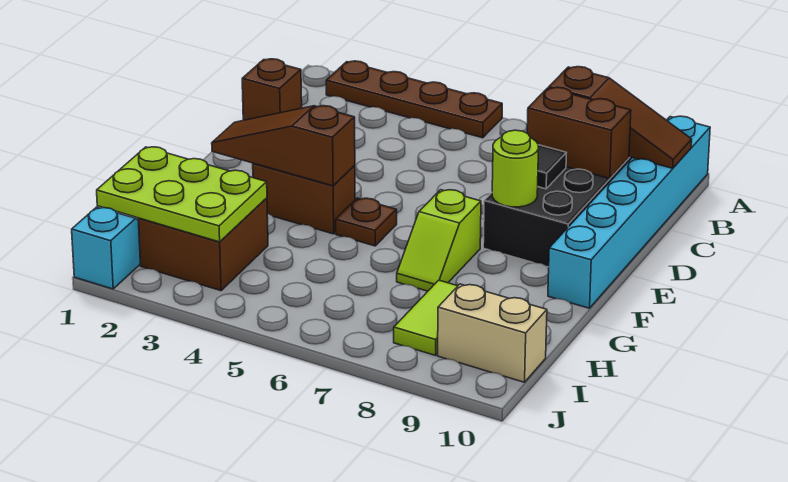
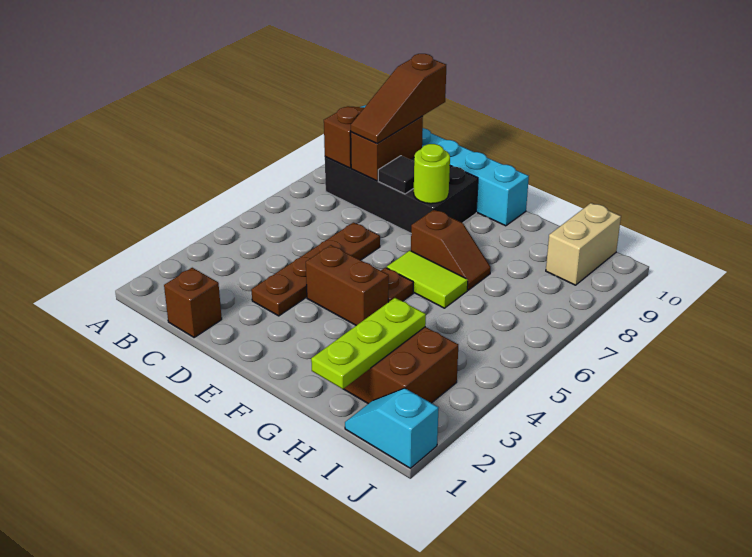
brown 1x4 plate [326,61,502,138] -> brown 1x4 plate moved to [251,223,380,316]
brown 1x3 slope [212,106,355,186] -> brown 1x3 slope moved to [351,54,446,144]
brown 1x2 brick [253,163,355,234] -> brown 1x2 brick turned to [306,245,389,326]
lime 1x2 slope [397,190,481,291] -> brown 1x2 slope [411,210,491,290]
lime 2x3 plate [97,147,267,242] -> lime 1x3 plate [311,298,426,389]
lime 1x2 tile [394,280,457,355] -> lime 1x2 tile moved to [387,251,468,308]

